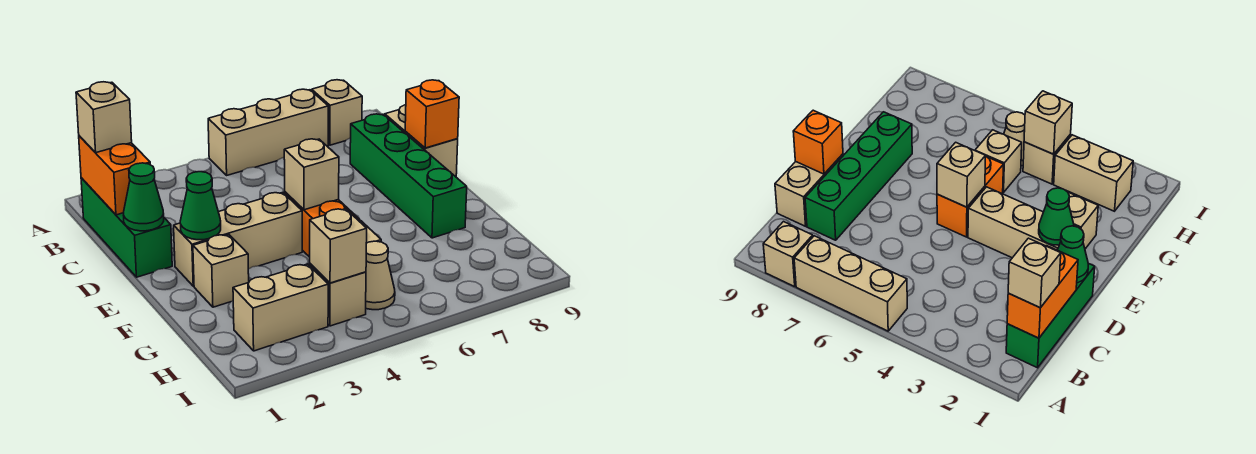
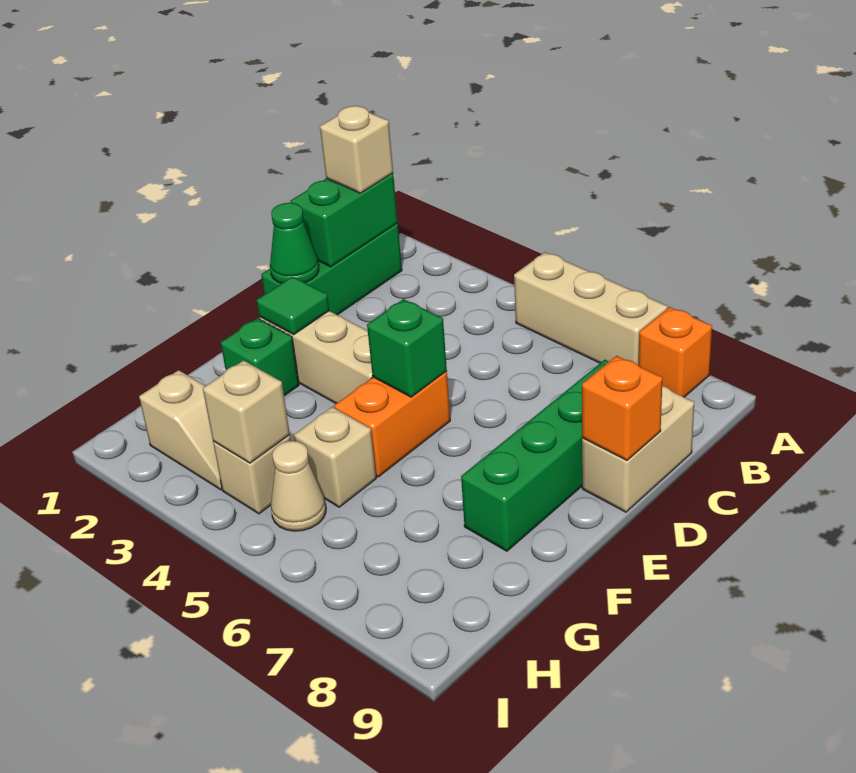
tan 1x1 brick [312,80,362,145] -> orange 1x1 brick [639,307,712,397]
orange 1x2 brick [79,136,150,215] -> green 1x2 brick [290,173,398,267]
green 1x1 cone [180,172,221,240] -> green 1x1 tile [257,277,329,334]
tan 1x1 brick [284,139,339,210] -> green 1x1 brick [367,299,447,397]
tan 1x1 brick [193,235,249,307] -> green 1x1 brick [221,318,299,396]
tan 1x2 brick [233,264,328,351] -> tan 1x2 slope [139,370,222,490]

